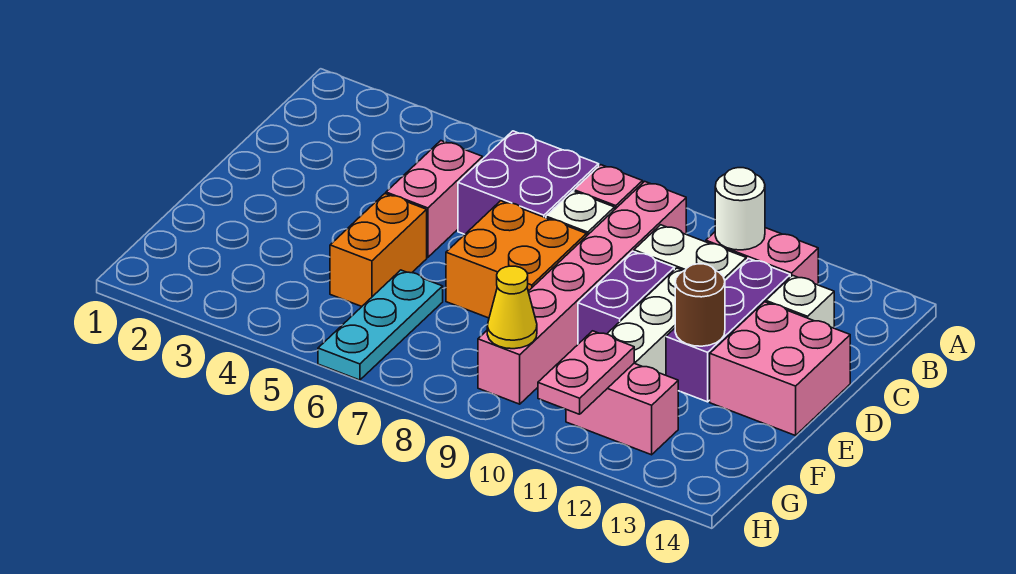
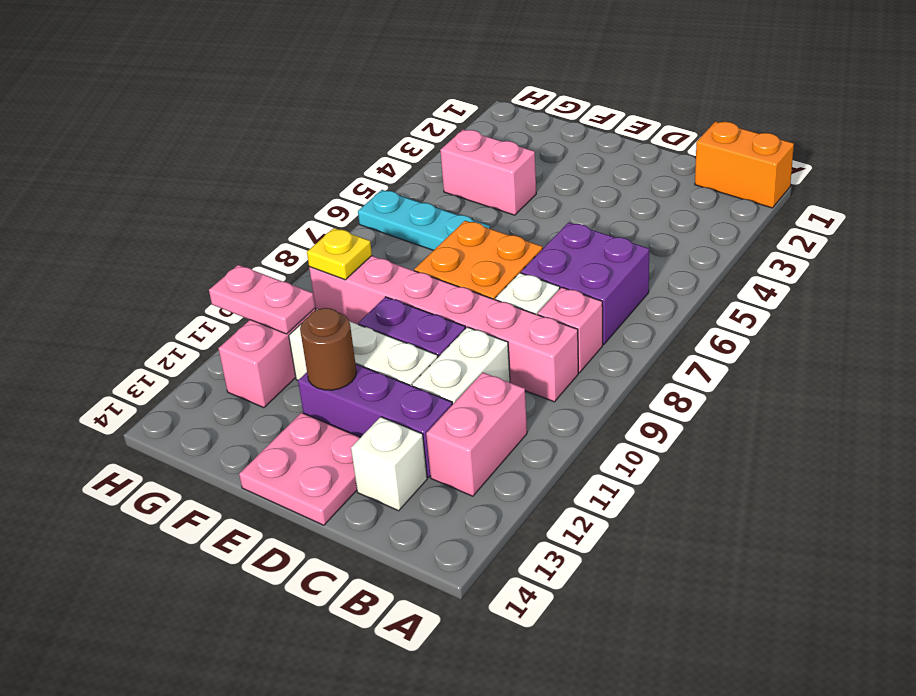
white 1x1 round brick [715,168,765,250] -> none
pink 1x2 brick [386,141,483,257] -> pink 1x2 brick moved to [440,130,536,215]
pink 2x2 brick [710,302,850,436] -> pink 2x2 plate [239,413,361,525]
orange 1x2 brick [330,194,427,306] -> orange 1x2 brick moved to [695,122,794,208]
yellow 1x1 cone [487,266,537,349] -> yellow 1x1 plate [307,228,372,280]

